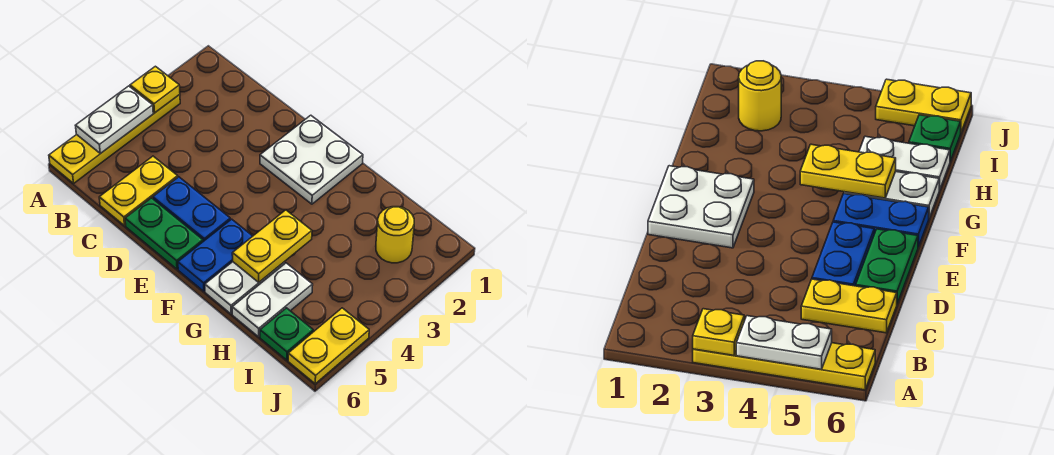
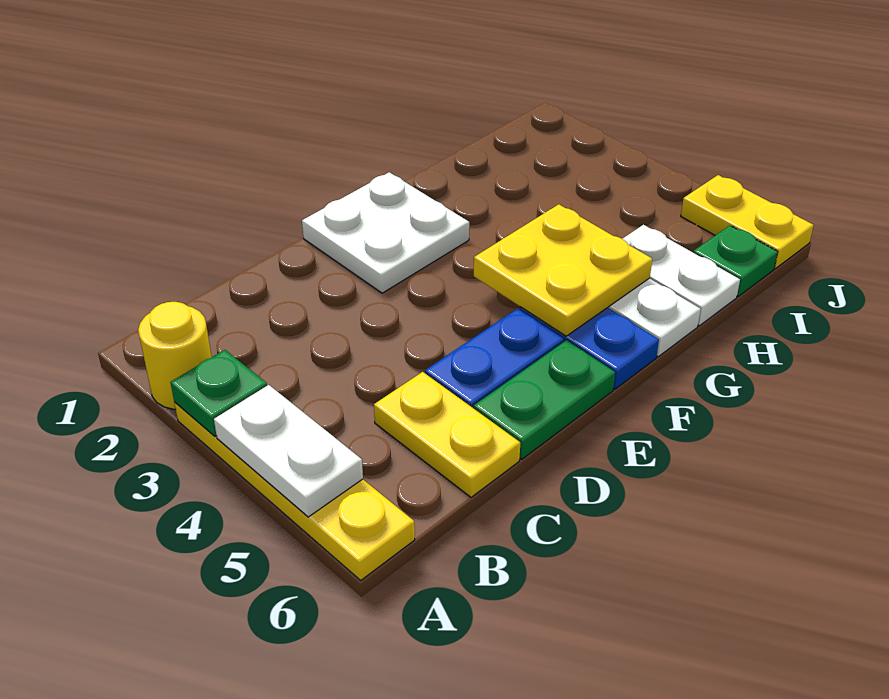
yellow 1x1 plate [130,66,180,113] -> green 1x1 plate [170,350,267,436]
yellow 1x2 plate [232,210,312,282] -> yellow 2x2 plate [474,204,652,336]
yellow 1x1 round brick [376,207,414,263] -> yellow 1x1 round brick moved to [138,302,212,409]

